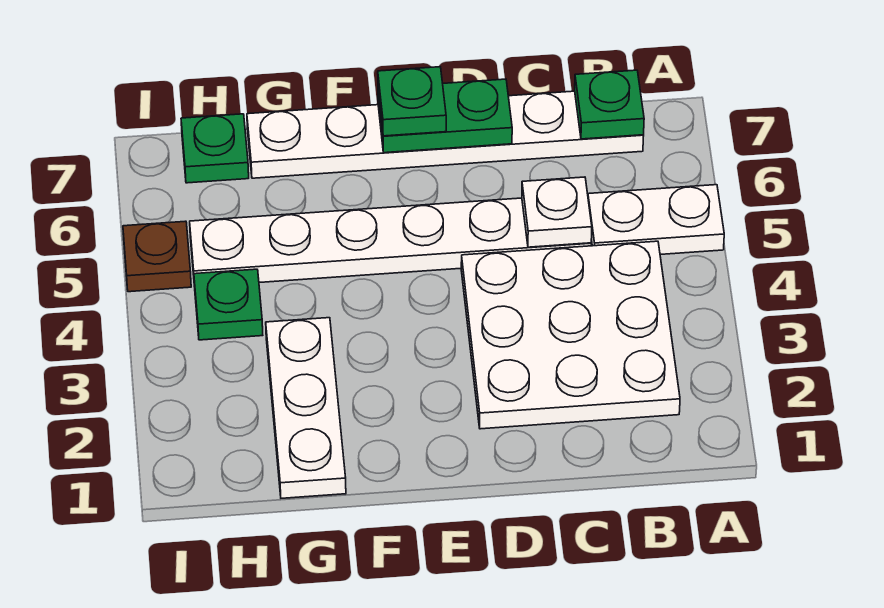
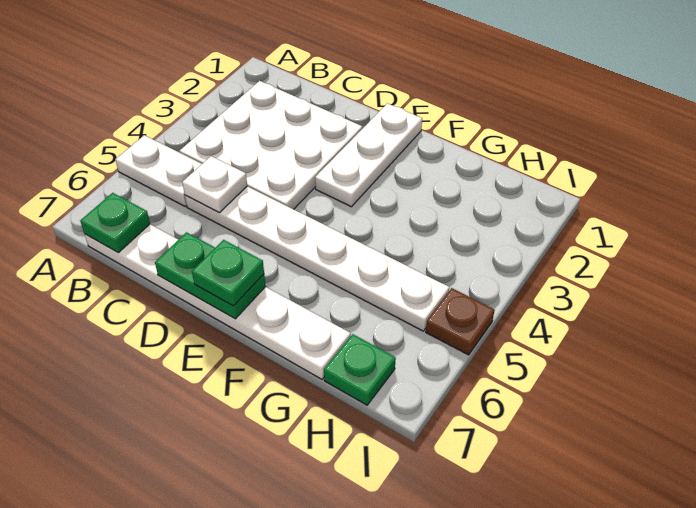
white 1x3 plate [266,318,346,498] -> white 1x3 plate moved to [315,103,422,207]
green 1x1 plate [194,269,263,340] -> none

